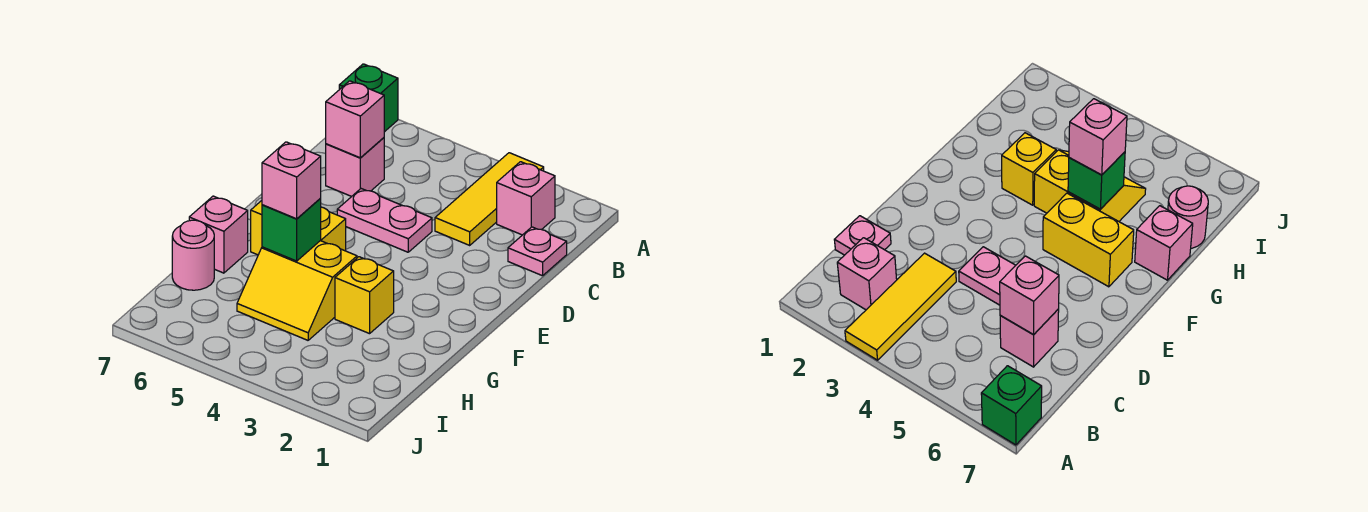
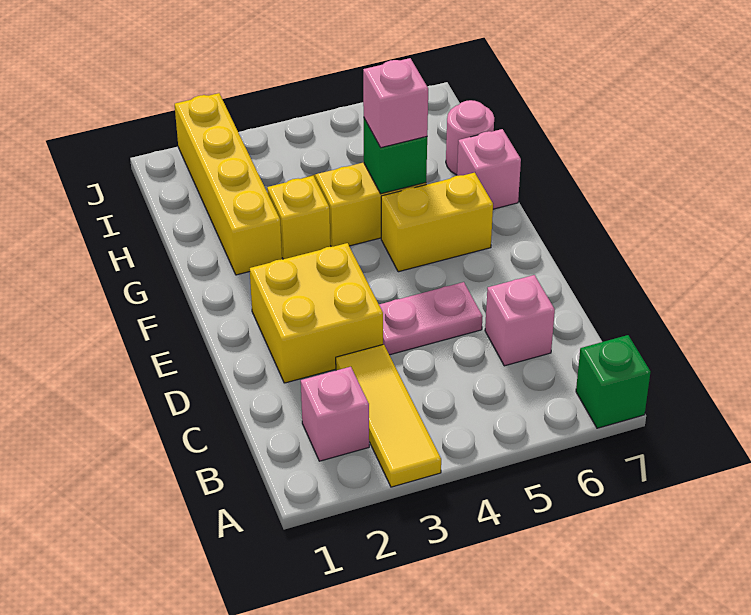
pink 1x1 plate [508,227,567,276] -> none
pink 1x1 brick [326,81,384,158] -> none
none -> yellow 2x2 brick [250,243,383,383]
none -> yellow 1x4 brick [175,93,282,275]

